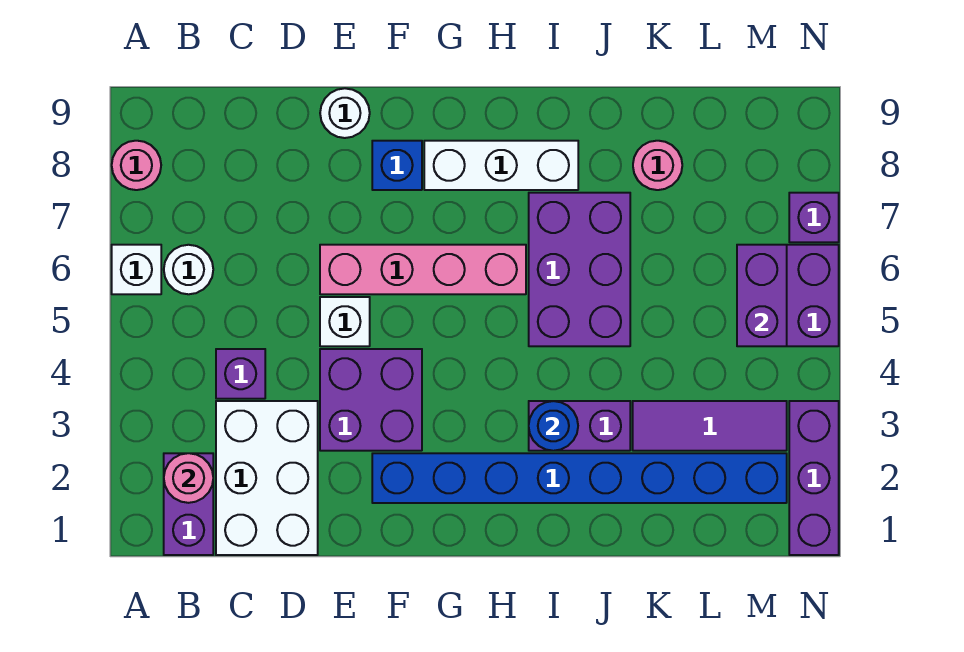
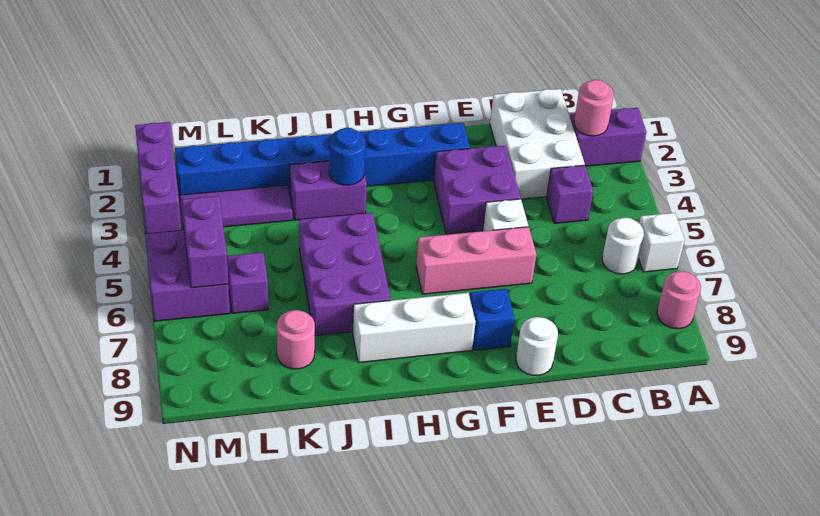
purple 1x2 brick [164,453,213,555] -> purple 1x2 brick turned to [570,108,646,166]
pink 1x4 brick [320,245,526,294] -> pink 1x3 brick [416,227,536,294]
purple 1x1 brick [789,193,839,242] -> purple 1x1 brick moved to [227,252,268,313]

